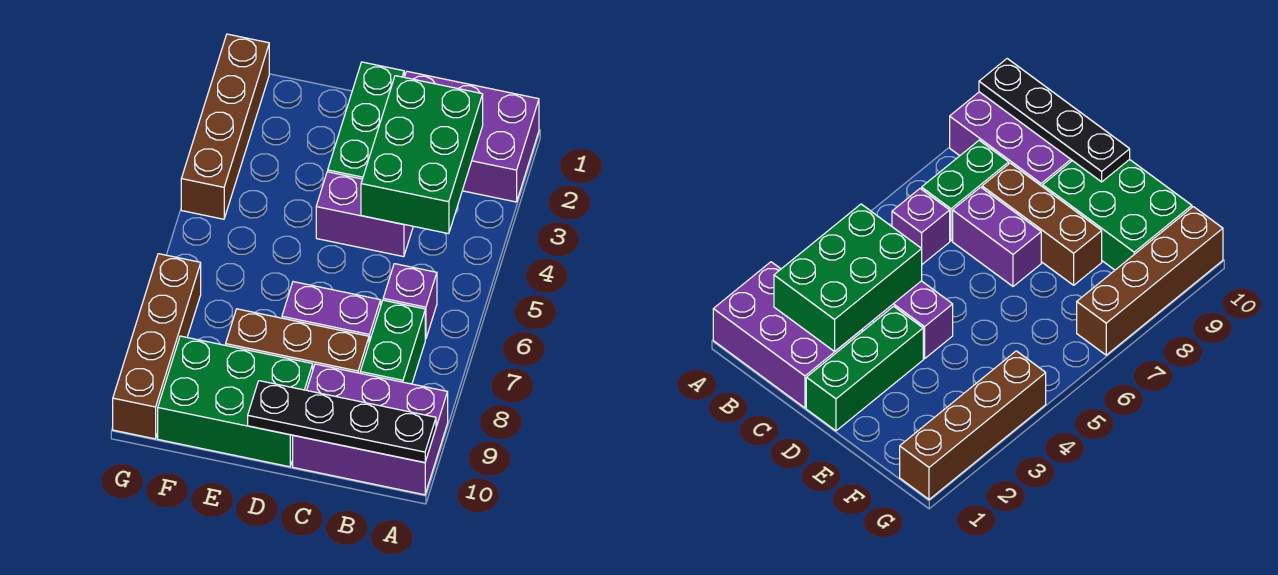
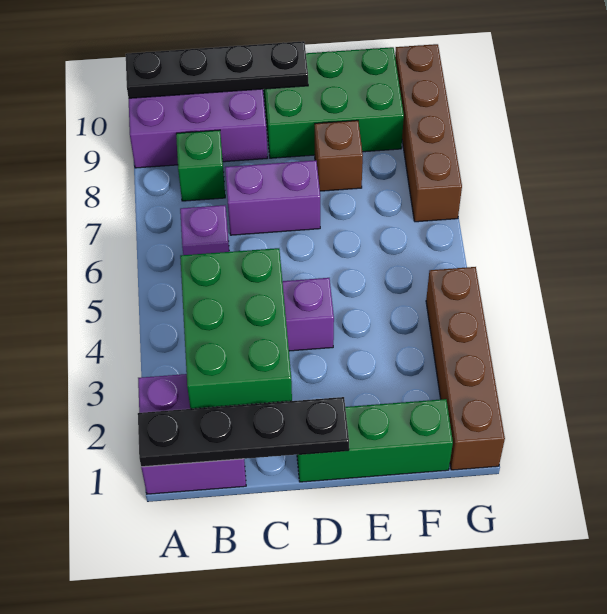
purple 2x3 brick [405,71,539,202] -> purple 2x2 brick [138,374,246,494]
none -> black 1x4 plate [138,397,349,467]
green 1x2 brick [360,300,425,384] -> green 1x1 brick [176,130,225,201]
brown 1x3 brick [226,309,369,373] -> brown 1x1 brick [315,120,363,191]
green 1x3 brick [328,62,404,179] -> green 1x3 brick turned to [297,399,453,482]

